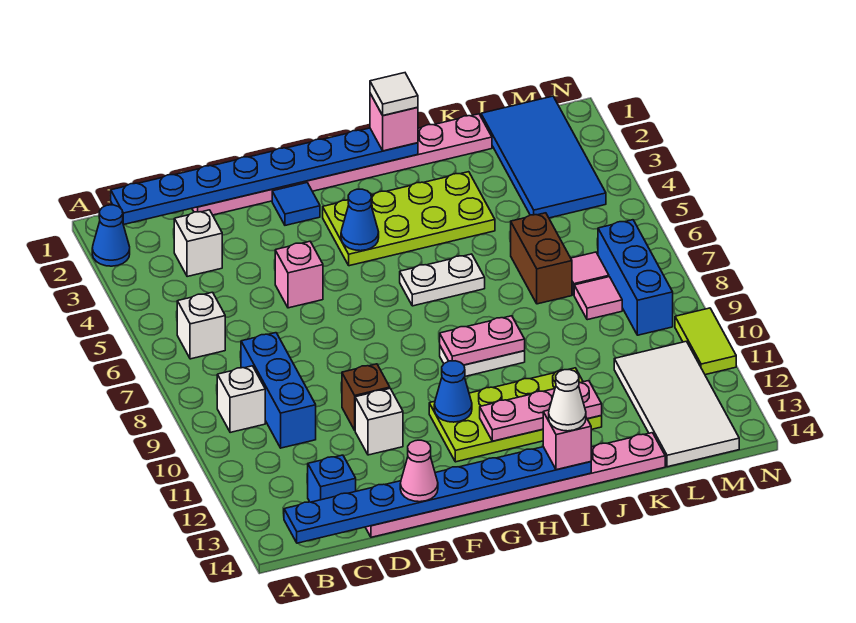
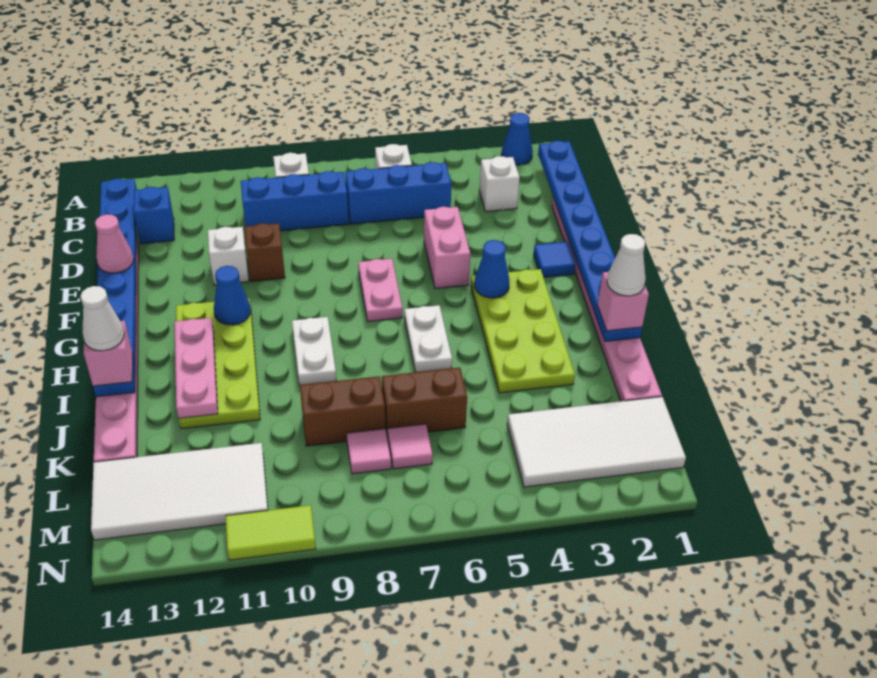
pink 1x1 brick [275,241,323,308] -> pink 1x2 brick [424,207,470,288]
pink 1x2 plate [440,316,525,365] -> pink 1x2 plate moved to [358,259,402,322]
white 1x1 tile [370,73,418,116] -> white 1x1 cone [607,234,646,296]
none -> brown 1x2 brick [300,376,385,446]
blue 2x4 tile [481,96,606,218] -> white 2x4 tile [507,397,686,487]
blue 1x3 brick [598,220,673,335] -> blue 1x3 brick moved to [345,162,451,224]

